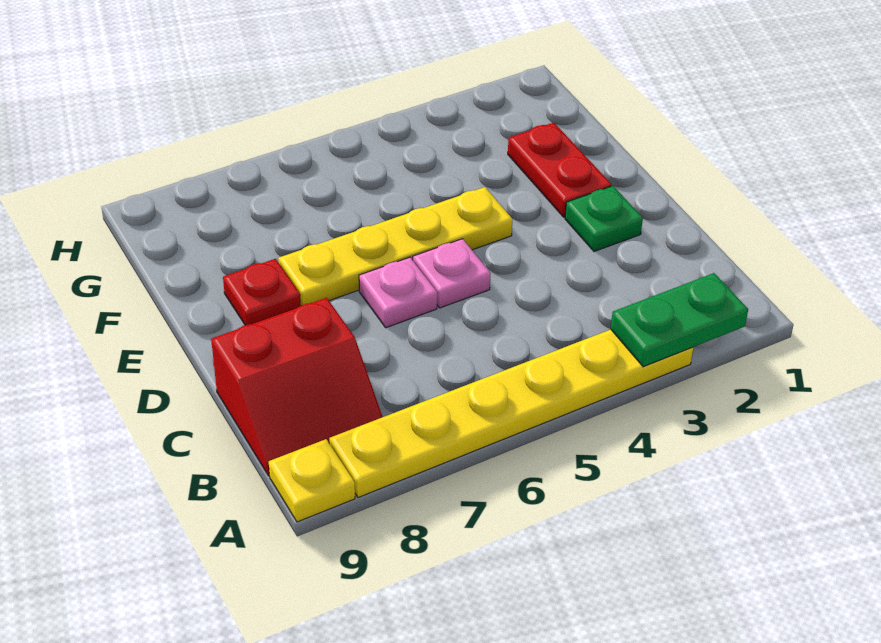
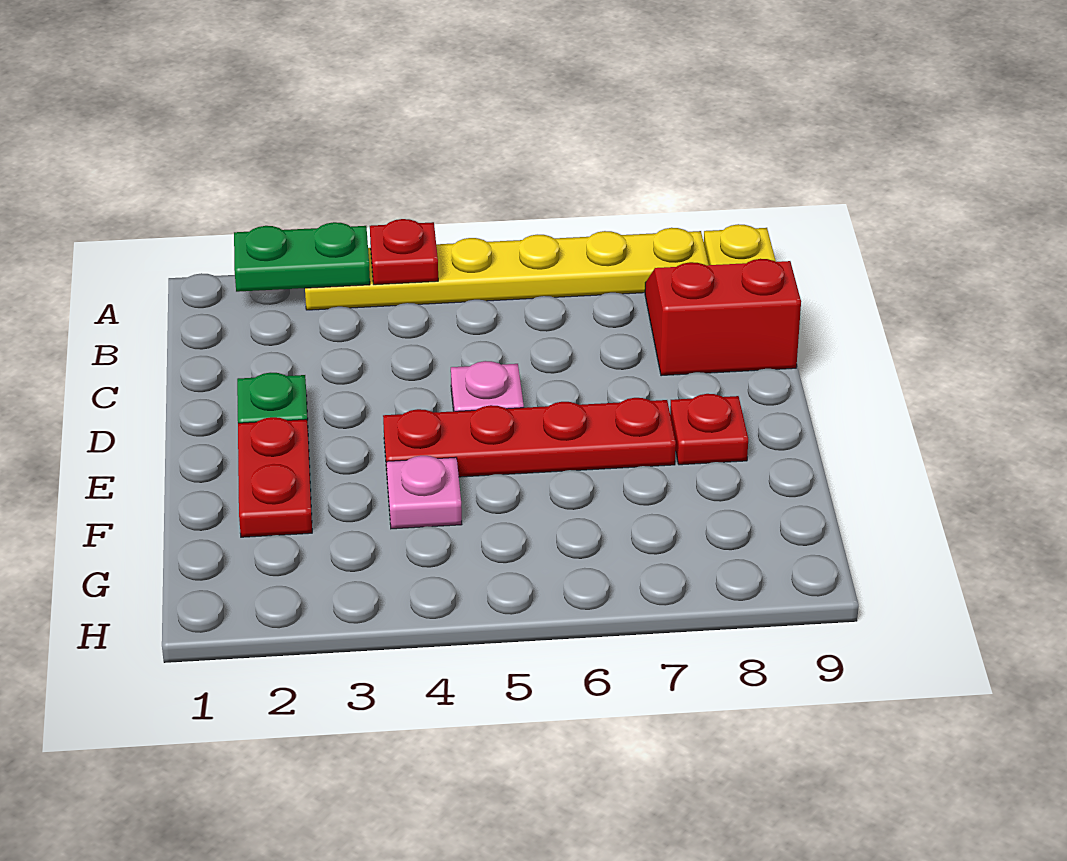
none -> red 1x1 plate [370,219,438,285]
pink 1x1 plate [359,257,437,328] -> pink 1x1 plate moved to [387,456,462,529]
yellow 1x4 plate [278,187,513,306] -> red 1x4 plate [383,398,676,477]

